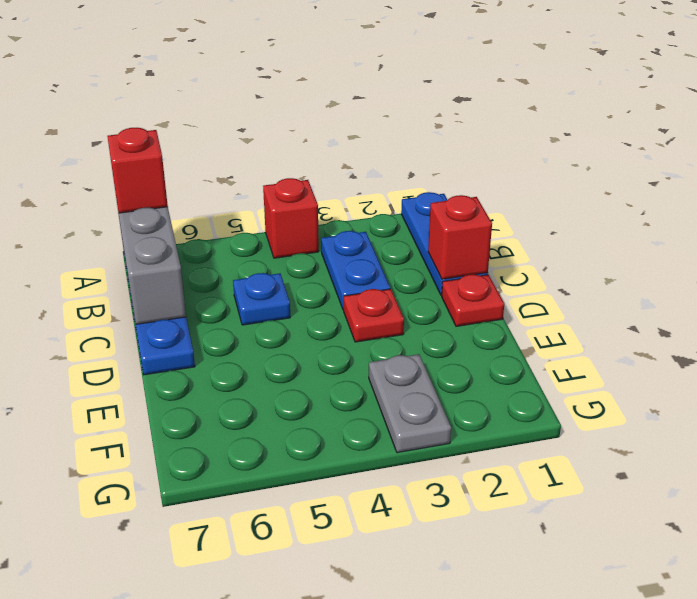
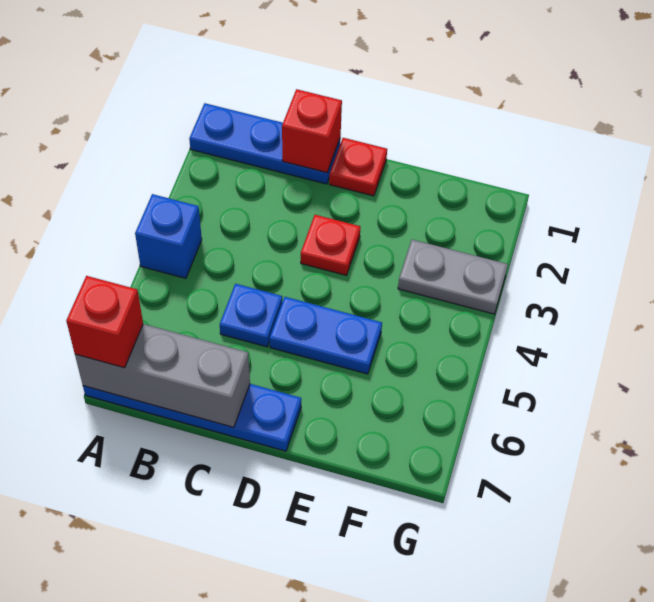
red 1x1 brick [263,178,319,258] -> blue 1x1 brick [135,194,202,278]
blue 1x2 plate [321,231,390,310] -> blue 1x2 plate moved to [270,297,382,374]

